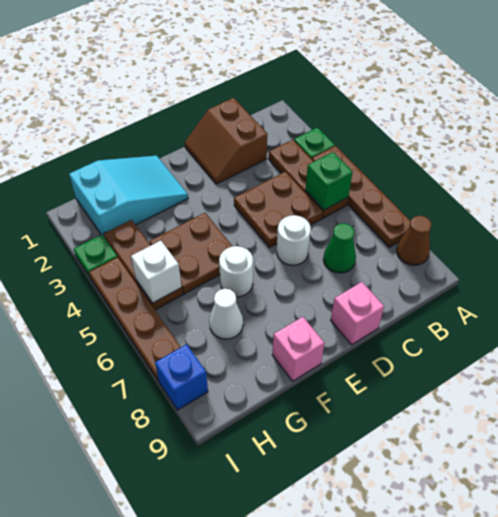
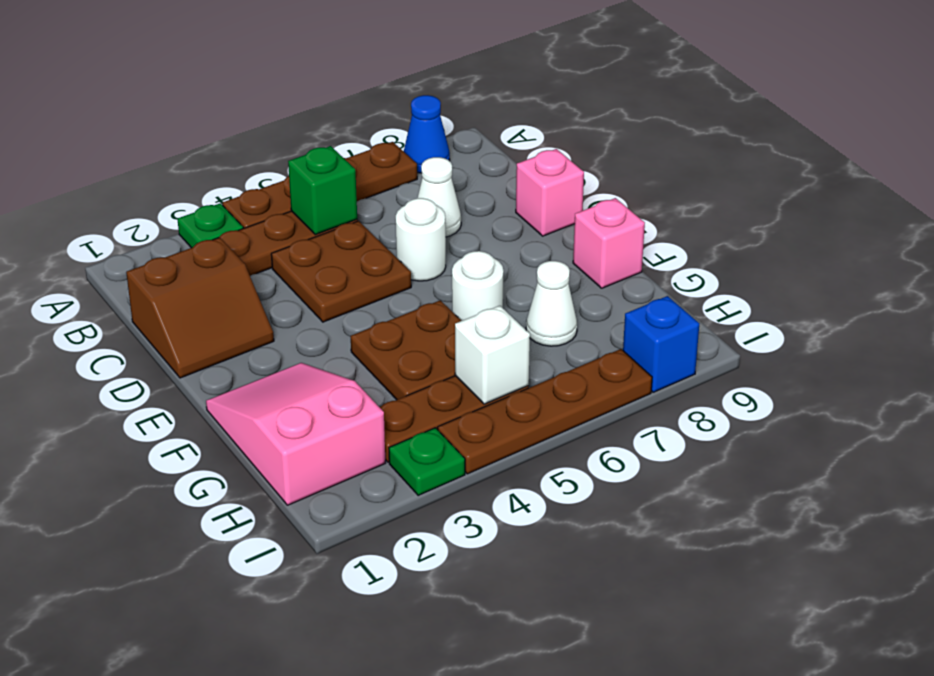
brown 1x1 cone [397,216,431,265] -> blue 1x1 cone [404,95,450,173]
green 1x1 cone [323,223,356,273] -> white 1x1 cone [418,157,461,237]
cyan 2x3 slope [69,156,188,236] -> pink 2x3 slope [206,363,385,505]

